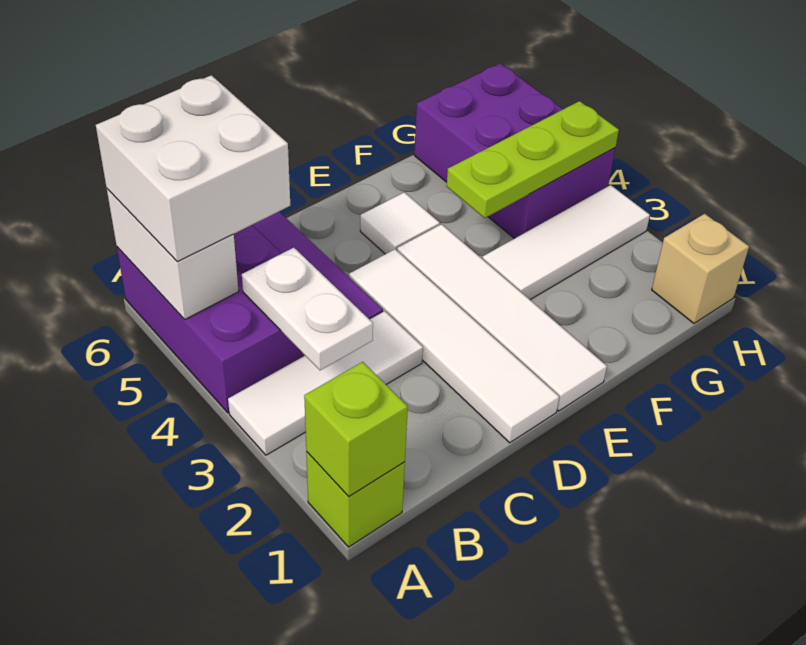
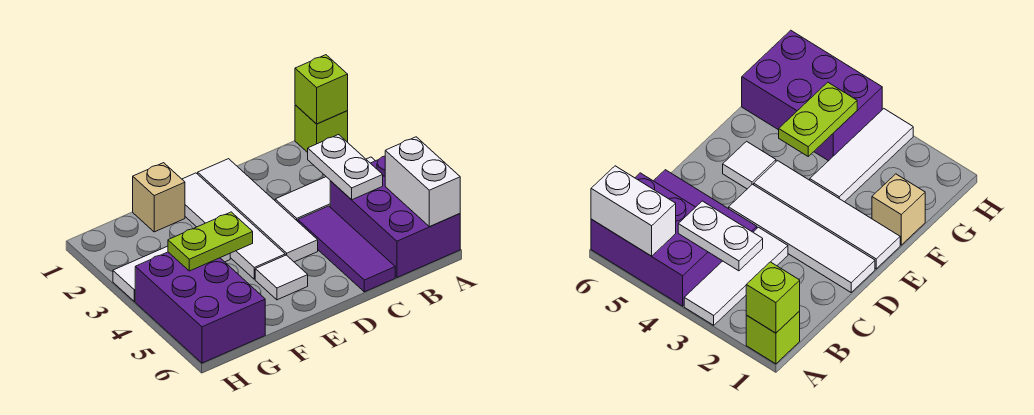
white 2x2 brick [96,75,290,262] -> none
lime 1x3 plate [446,101,619,218] -> lime 1x2 plate [168,212,253,271]
tan 1x1 brick [652,214,749,323] -> tan 1x1 brick moved to [133,163,185,232]

